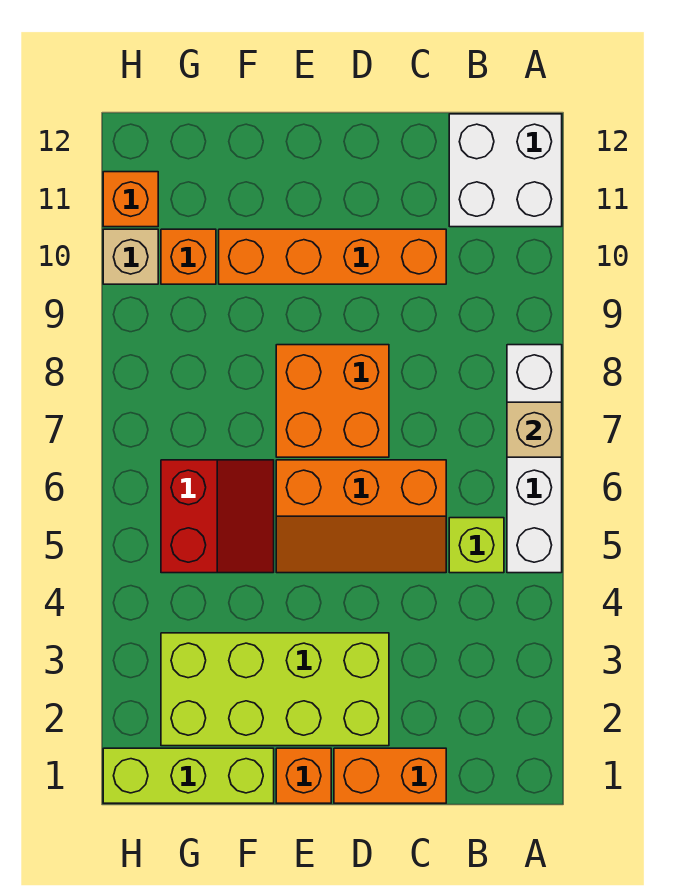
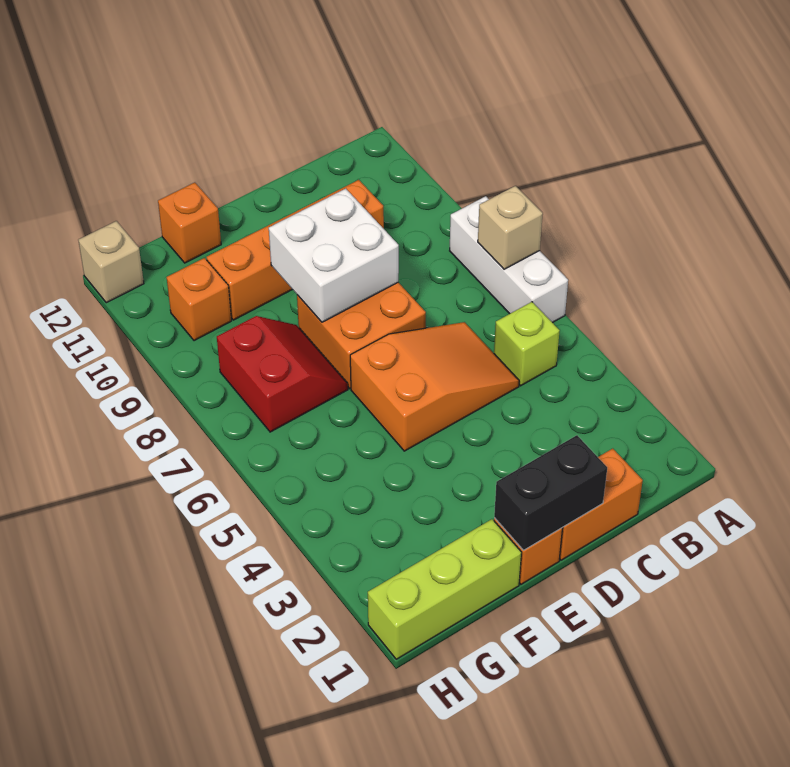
white 1x4 brick [507,345,562,573] -> white 1x3 brick [450,196,568,323]
white 2x2 brick [449,114,562,227] -> white 2x2 brick moved to [269,189,399,322]
orange 2x3 slope [276,460,446,573] -> orange 2x3 slope turned to [350,322,519,451]
none -> black 1x2 brick [494,435,607,550]
lime 2x4 brick [161,633,389,746] -> none
red 2x2 slope [161,460,274,573] -> red 2x2 slope moved to [217,316,348,432]
tan 1x1 brick [103,229,158,284] -> tan 1x1 brick moved to [78,221,144,303]
orange 1x1 brick [103,172,158,227] -> orange 1x1 brick moved to [158,183,221,263]

